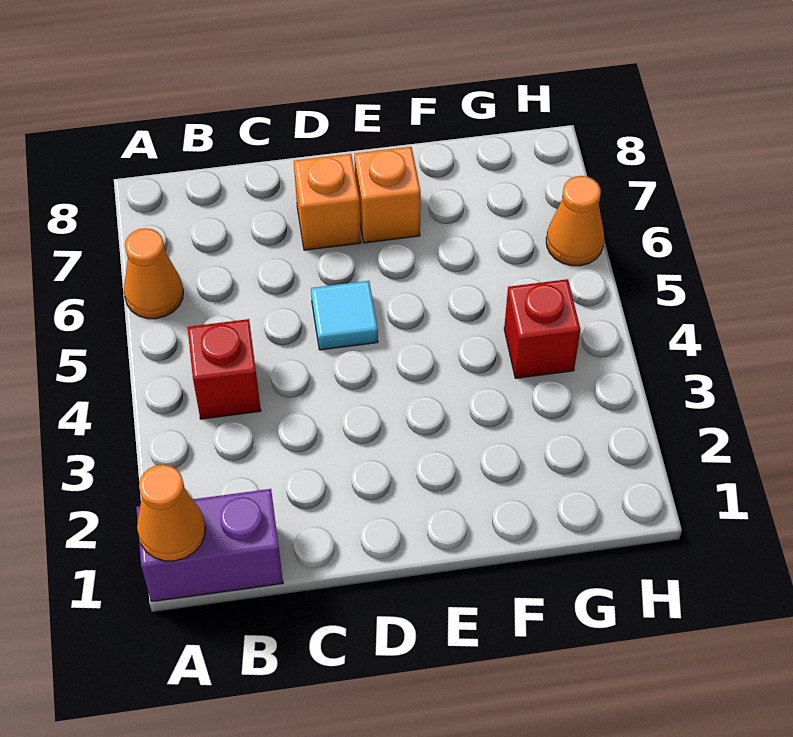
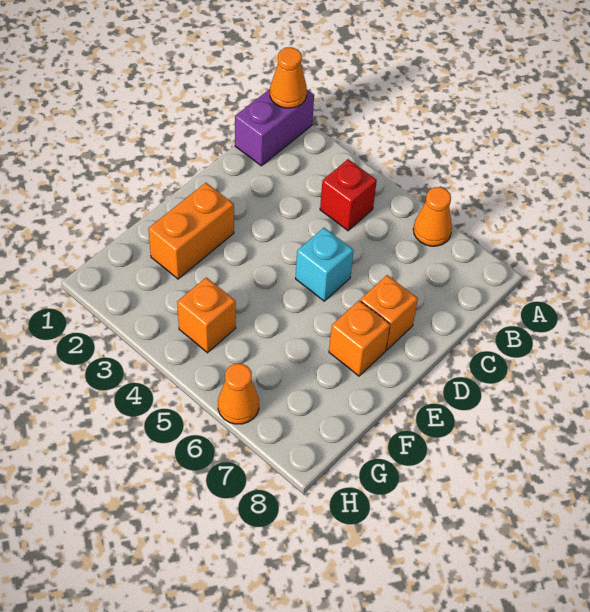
cyan 1x1 tile [311,281,378,350] -> cyan 1x1 brick [295,228,354,301]
none -> orange 1x2 brick [148,183,234,279]
red 1x1 brick [504,279,581,378] -> orange 1x1 brick [177,277,236,353]

